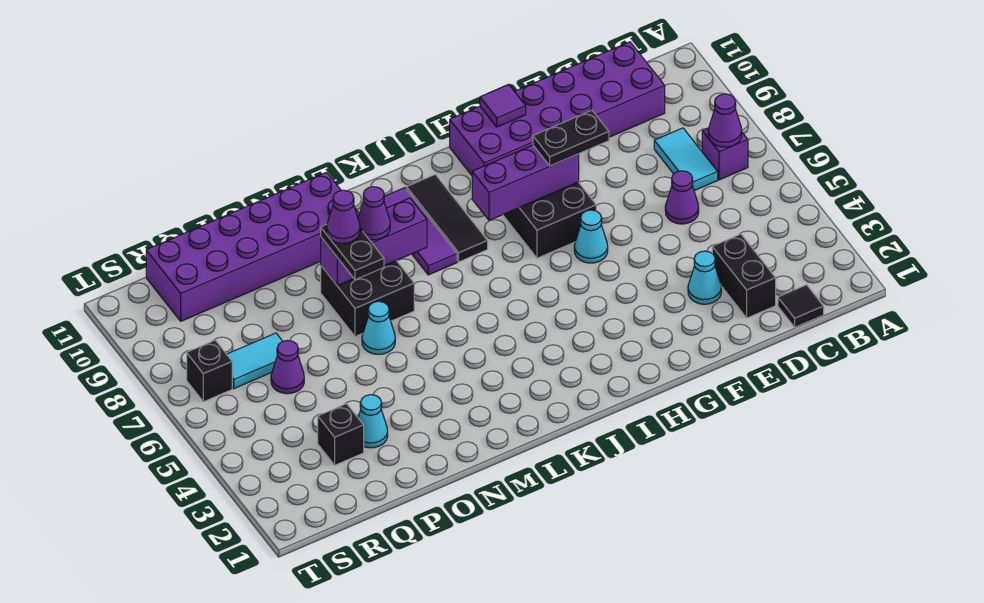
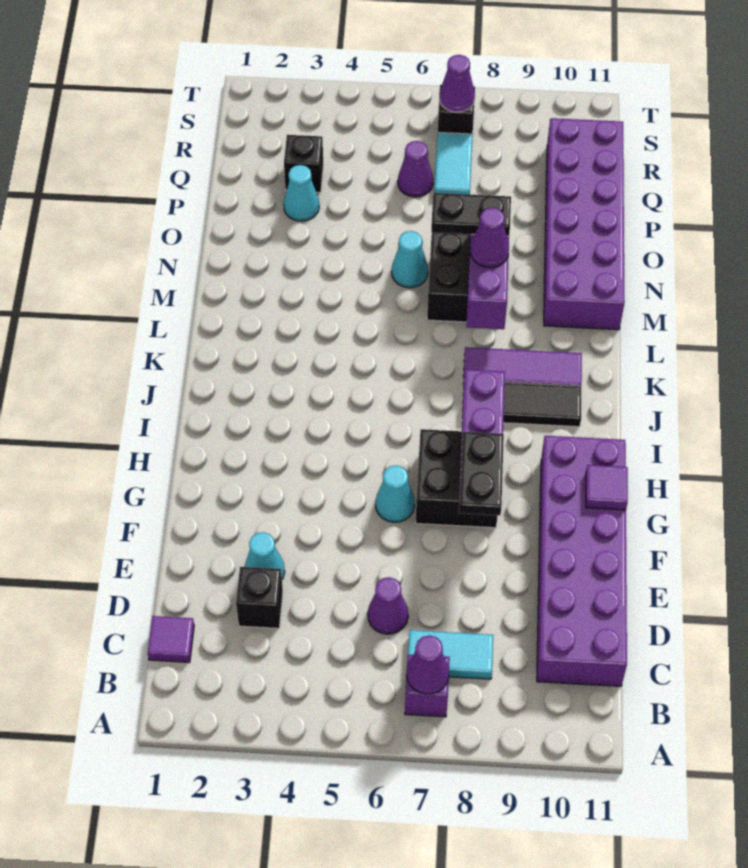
black 1x1 tile [778,285,824,327] -> purple 1x1 tile [148,616,194,662]
black 1x2 brick [712,234,776,318] -> black 1x1 brick [236,567,283,628]
purple 1x1 cone [327,190,360,243] -> purple 1x1 cone moved to [439,55,475,112]

